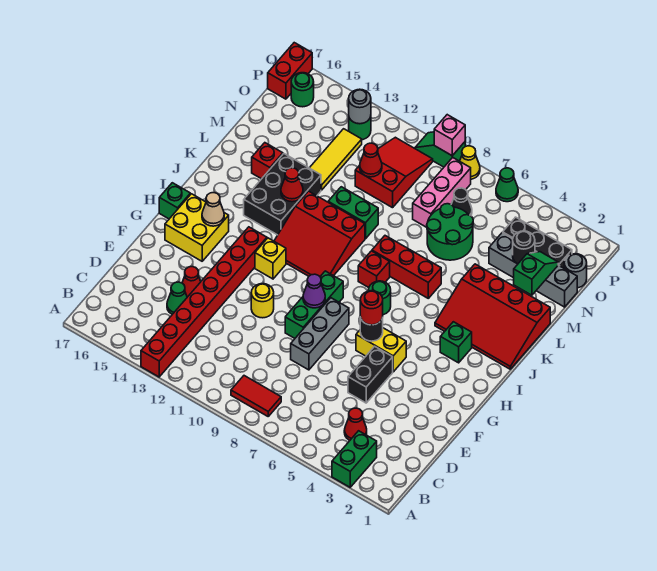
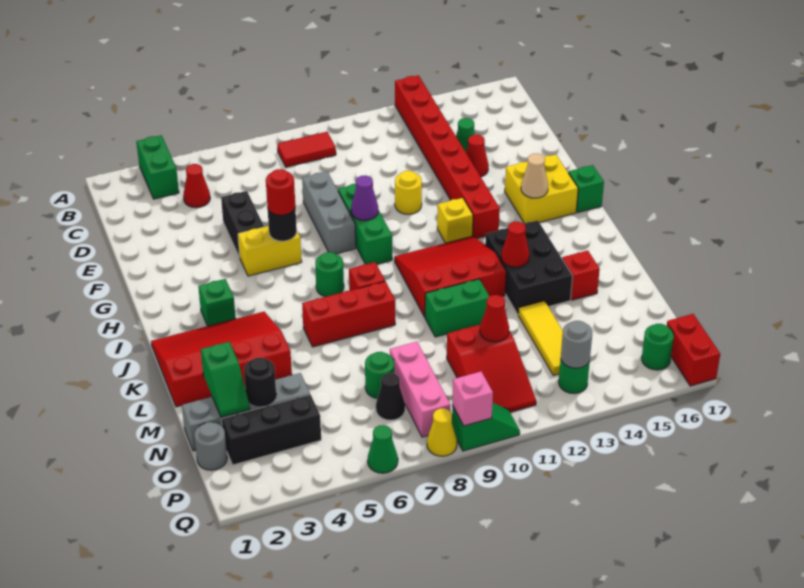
green 2x2 round brick [427,204,473,260] -> green 1x1 round brick [365,352,394,398]

